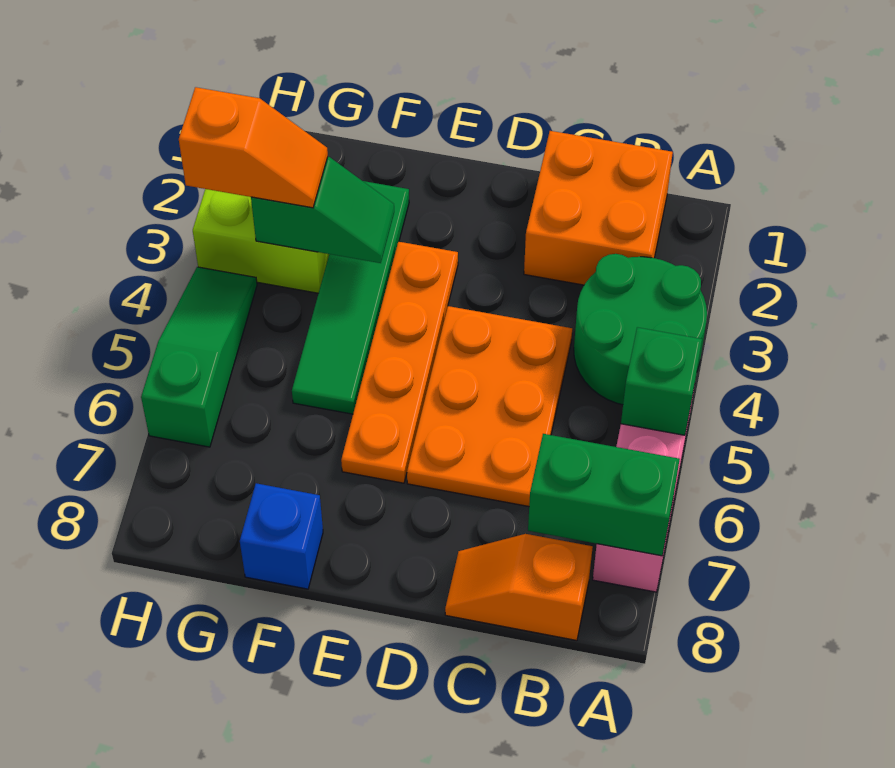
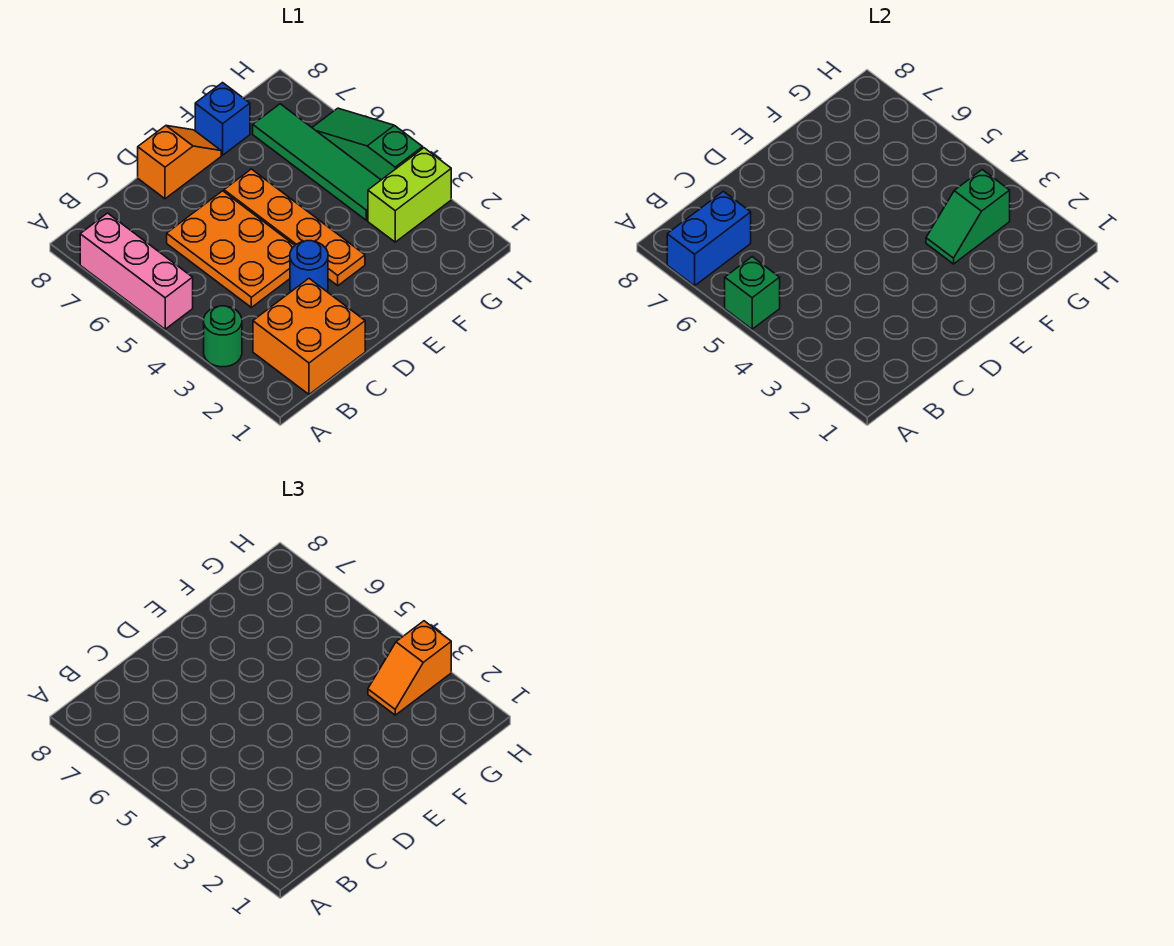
green 2x2 round brick [574,254,707,405] -> green 1x1 round brick [204,306,242,367]
green 1x2 brick [528,434,680,556] -> blue 1x2 brick [667,191,751,286]
orange 1x2 slope [445,534,593,640] -> orange 1x2 slope moved to [138,126,221,199]
none -> blue 1x1 round brick [290,241,328,291]
green 1x4 tile [292,181,409,414] -> green 1x4 tile moved to [253,104,381,220]
green 1x3 slope [141,267,257,447] -> green 1x3 slope turned to [312,108,423,180]

